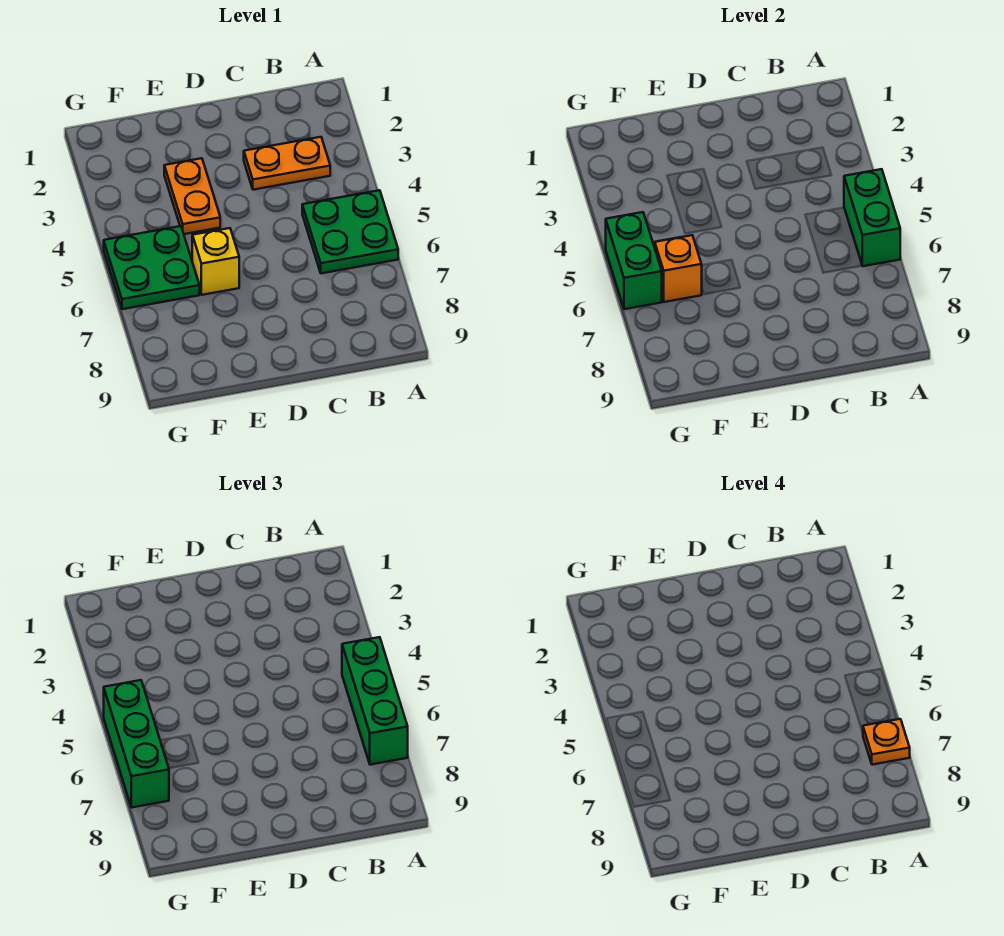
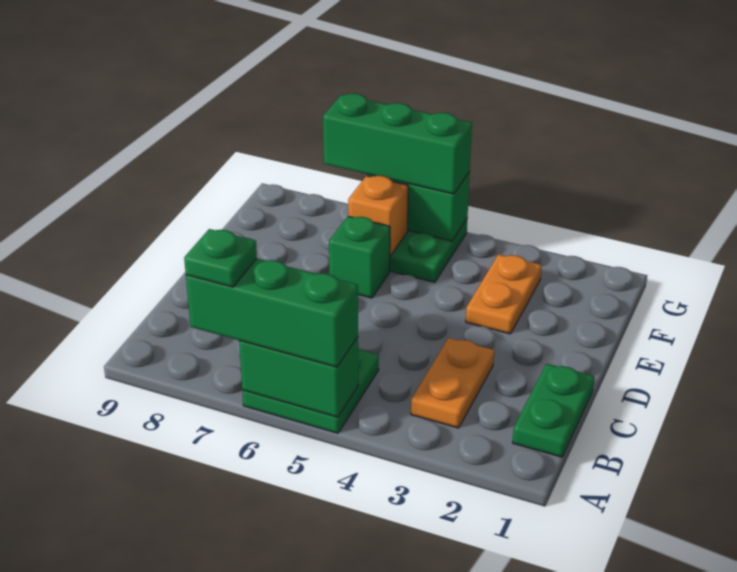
orange 1x1 plate [863,719,910,765] -> green 1x1 plate [184,229,257,287]
none -> green 1x2 plate [513,364,594,457]
orange 1x2 plate [164,158,220,234] -> orange 1x2 plate turned to [466,254,542,334]
yellow 1x1 brick [192,228,239,295] -> green 1x1 brick [329,216,390,298]

